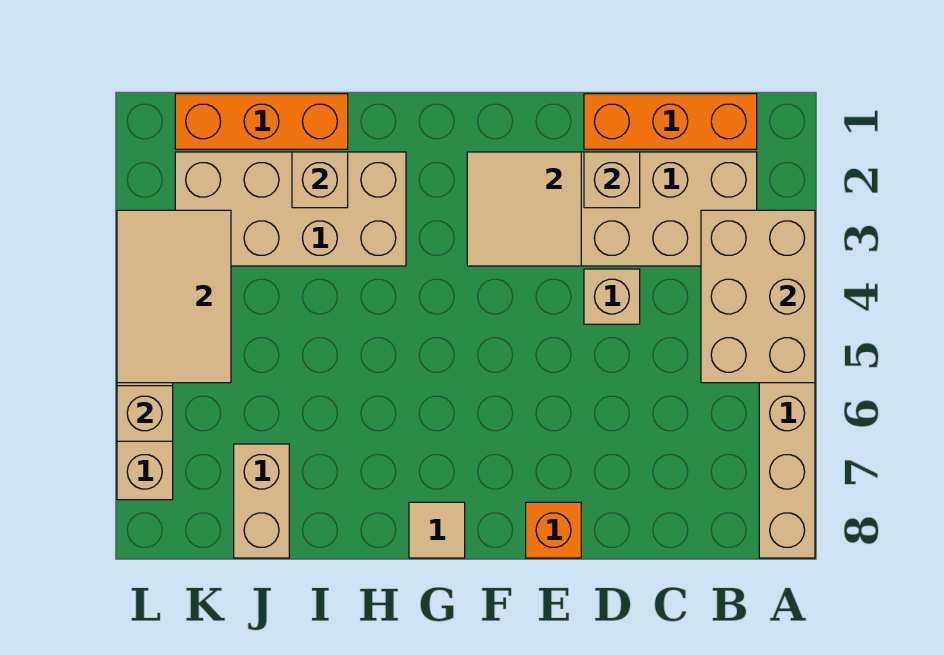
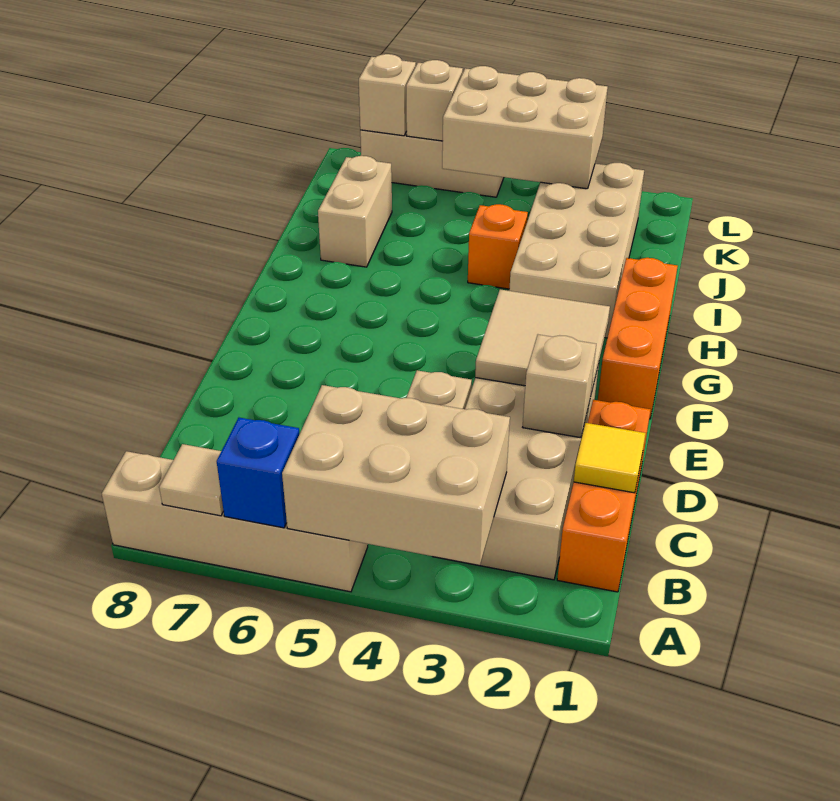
none -> blue 1x1 brick [217,418,299,528]
none -> yellow 1x1 tile [574,423,645,493]
orange 1x1 brick [526,502,581,558] -> orange 1x1 brick moved to [468,204,528,289]
tan 1x1 tile [409,502,465,558] -> tan 1x1 tile moved to [159,444,224,516]
orange 1x3 brick [175,94,348,149] -> orange 1x3 brick moved to [598,258,678,419]
tan 1x1 brick [292,152,348,208] -> tan 1x1 brick moved to [359,54,416,136]
tan 1x2 brick [234,444,289,558] -> tan 1x2 brick turned to [318,156,392,267]
tan 2x3 tile [117,210,231,383] -> tan 2x3 brick [442,66,608,189]

